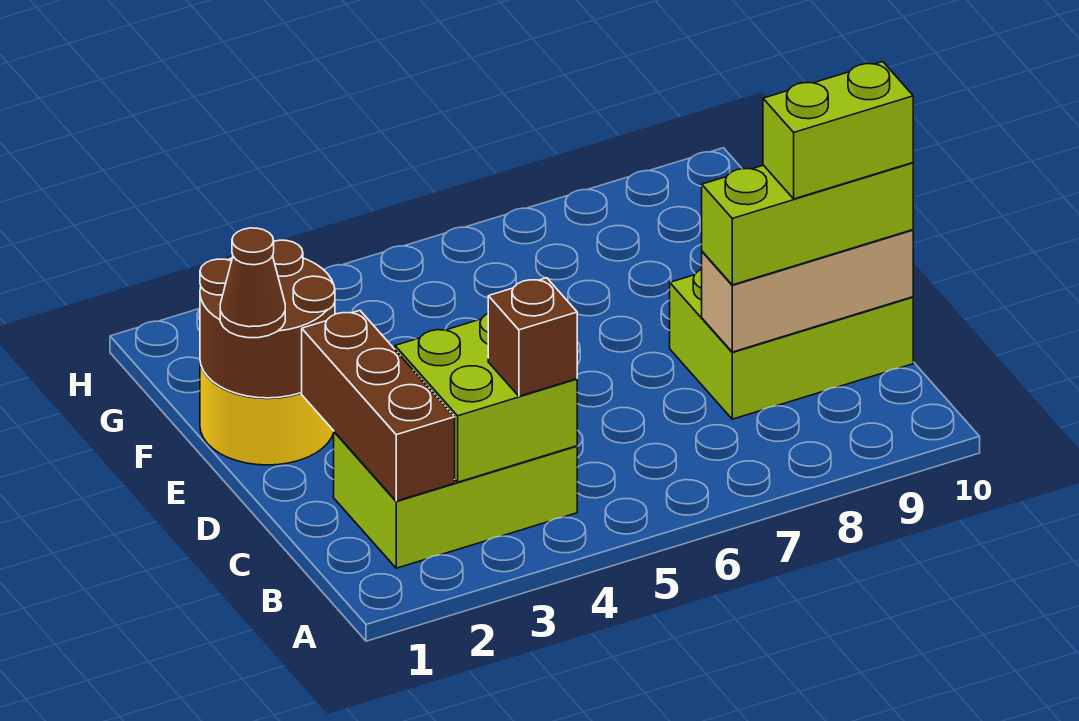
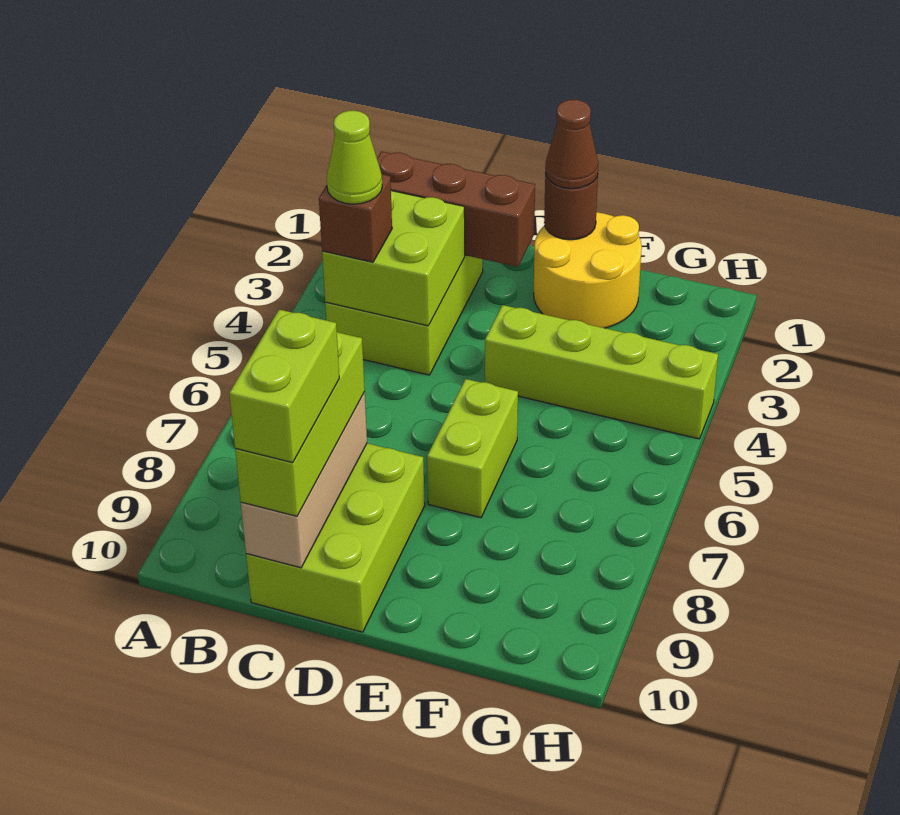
none -> lime 1x1 cone [326,111,382,204]
brown 2x2 round brick [200,240,335,398] -> brown 1x1 round brick [544,173,598,240]
none -> lime 1x4 brick [485,305,718,439]
none -> lime 1x2 brick [427,379,518,518]

